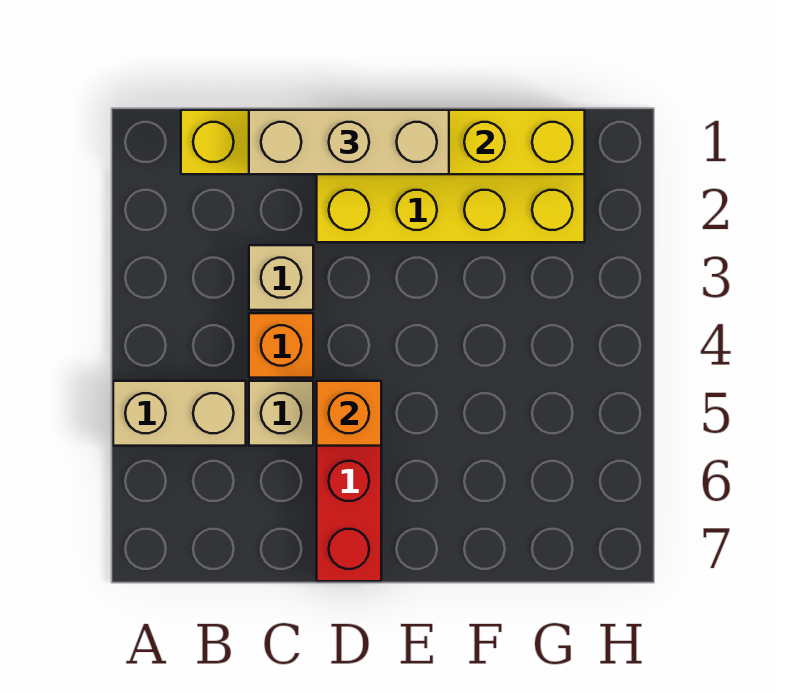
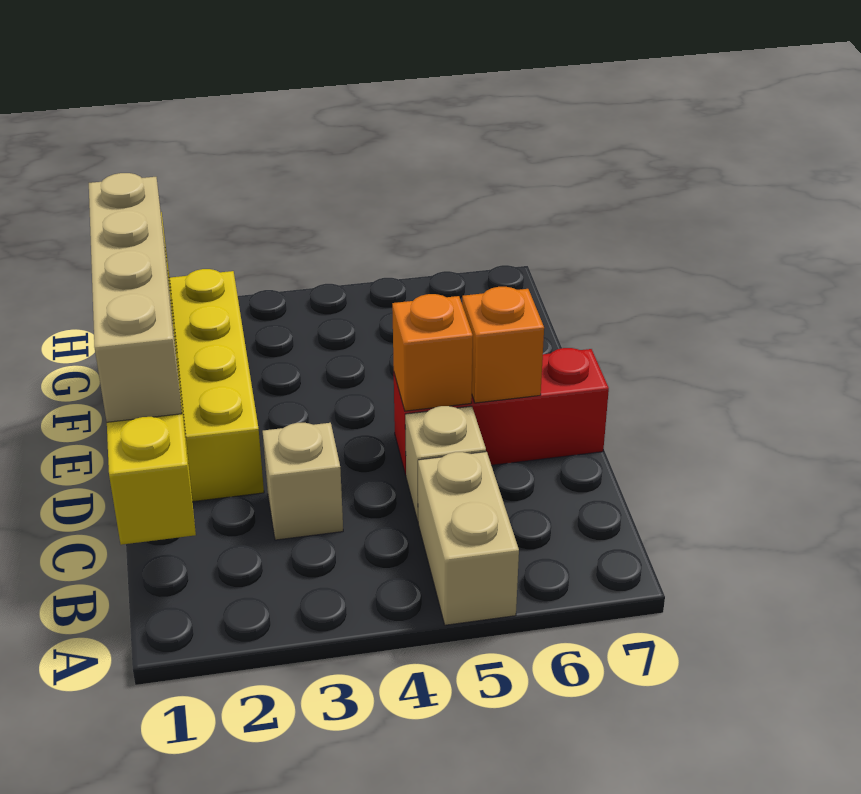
tan 1x3 brick [249,110,449,174] -> tan 1x4 brick [89,173,182,422]
orange 1x1 brick [249,313,313,378] -> orange 1x1 brick moved to [462,287,544,403]

